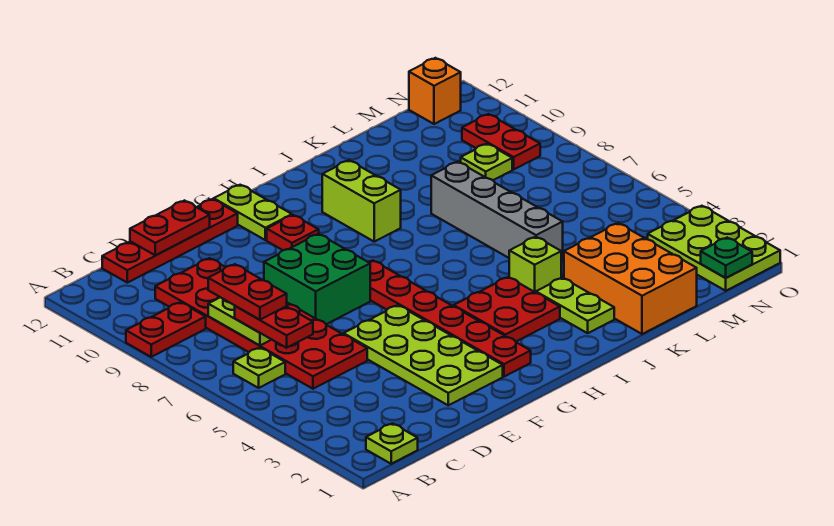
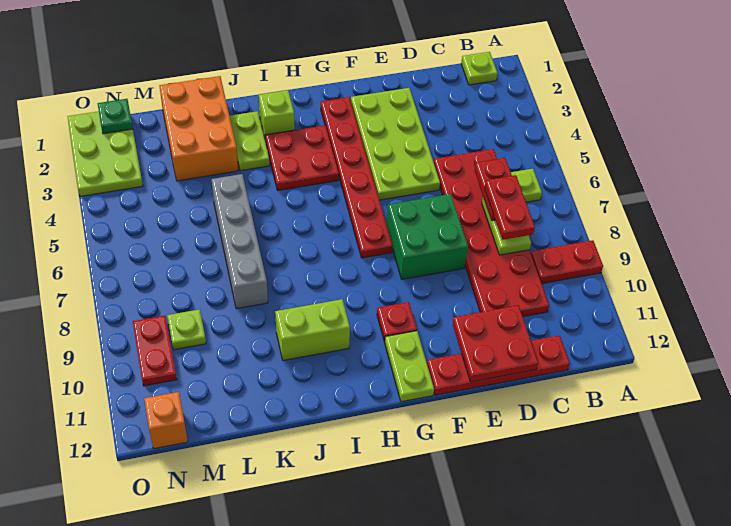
red 1x2 plate [130,201,210,255] -> red 2x2 plate [453,305,538,382]
lime 1x2 brick [322,160,401,242] -> lime 1x2 brick turned to [275,299,350,360]
lime 1x1 brick [509,237,561,293] -> lime 1x1 brick moved to [259,90,295,141]

